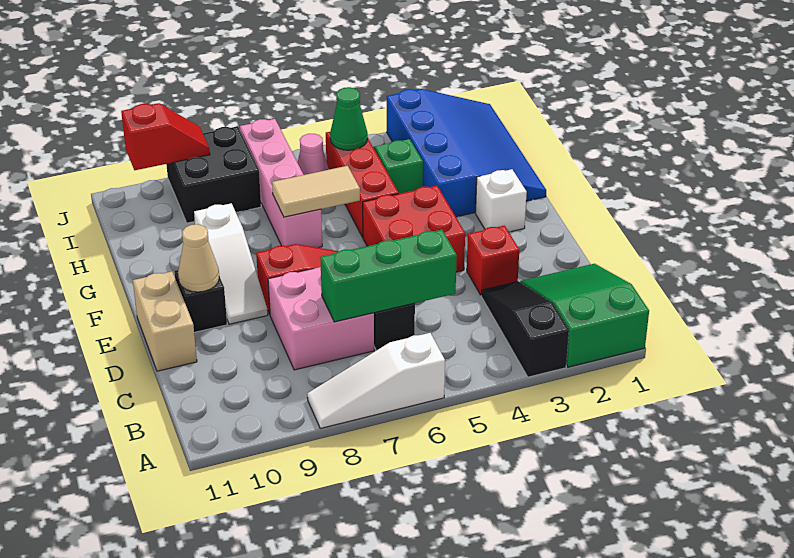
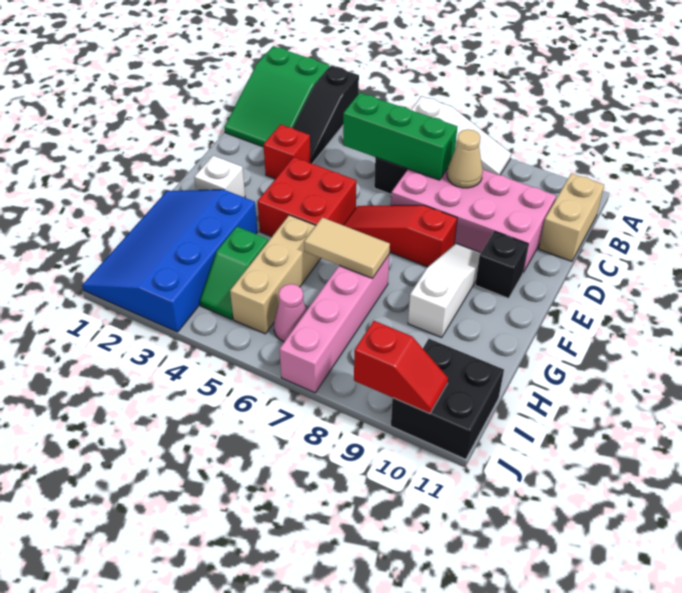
pink 2x2 brick [268,267,374,370] -> pink 2x4 brick [391,169,556,272]
tan 1x2 brick [133,271,197,371] -> tan 1x2 brick moved to [539,173,604,261]
tan 1x1 cone [178,224,219,292] -> tan 1x1 cone moved to [447,129,483,188]
red 1x3 brick [326,132,399,237] -> tan 1x3 brick [230,215,321,334]
green 1x1 cone [330,87,368,150] -> none
black 2x2 brick [166,126,261,223] -> black 2x2 brick moved to [391,339,504,459]
red 1x2 slope [121,103,210,170] -> red 1x2 slope turned to [354,321,448,414]

